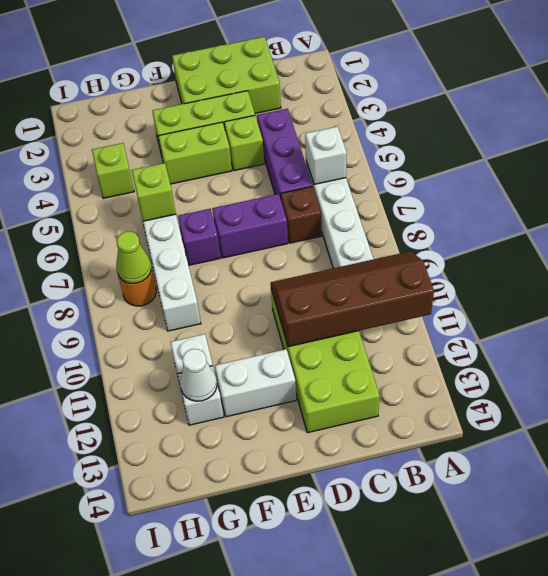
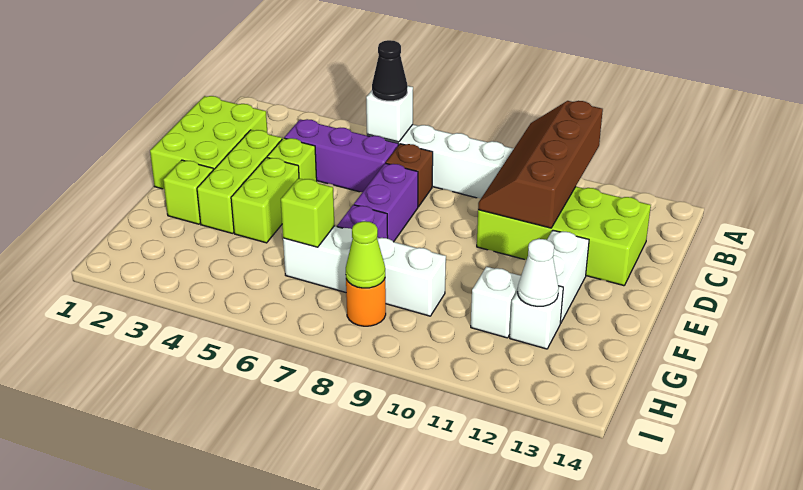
none -> black 1x1 cone [372,40,408,101]
lime 1x1 brick [92,143,134,198] -> lime 1x1 brick moved to [163,160,213,224]

